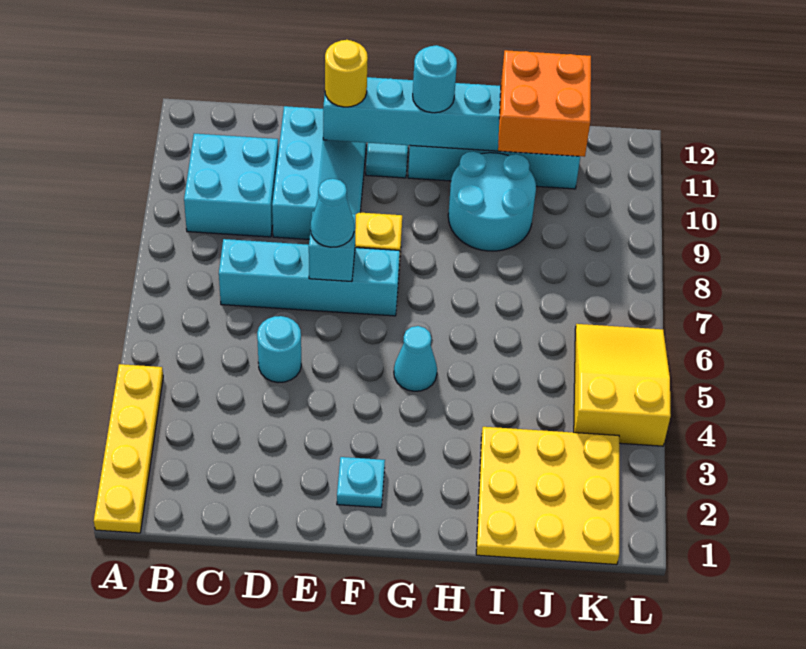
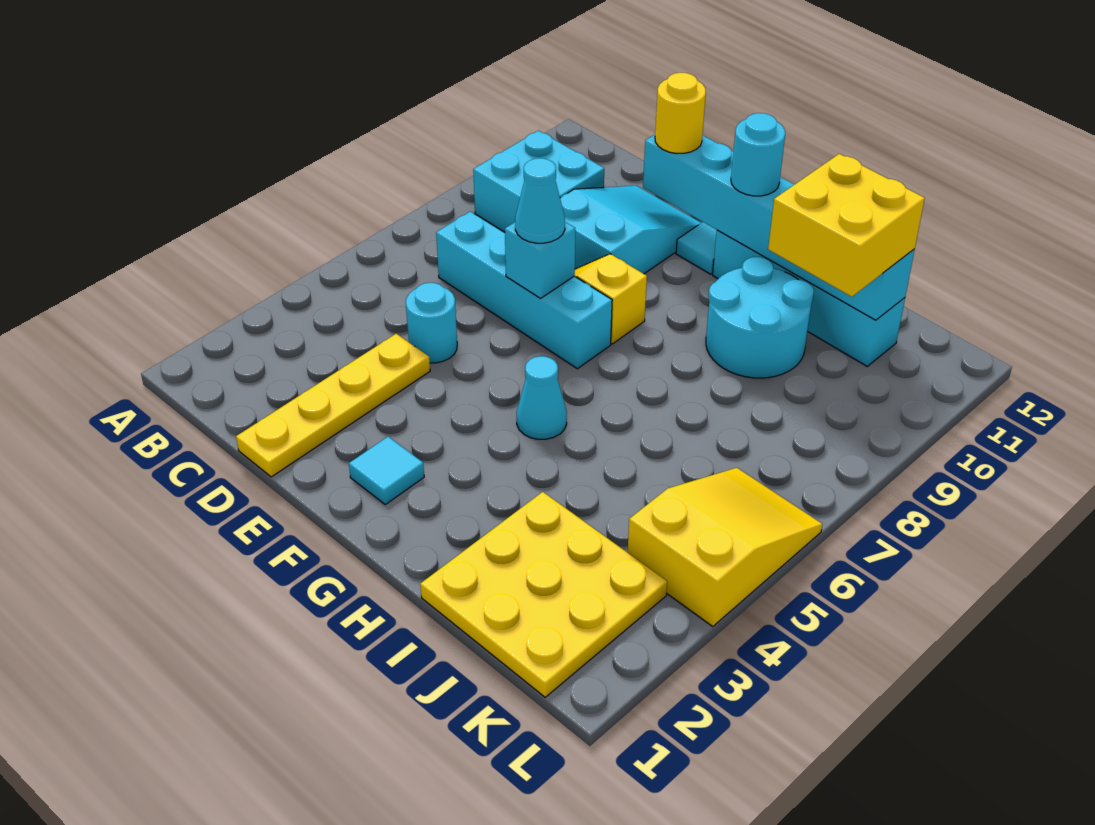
yellow 1x4 plate [94,364,163,533] -> yellow 1x4 plate moved to [236,334,430,477]
cyan 2x3 slope [272,106,366,239] -> cyan 2x3 slope turned to [560,186,701,274]
cyan 1x1 plate [337,457,385,508] -> cyan 1x1 tile [349,437,424,504]
orange 2x2 brick [498,50,591,157] -> yellow 2x2 brick [768,154,925,297]

